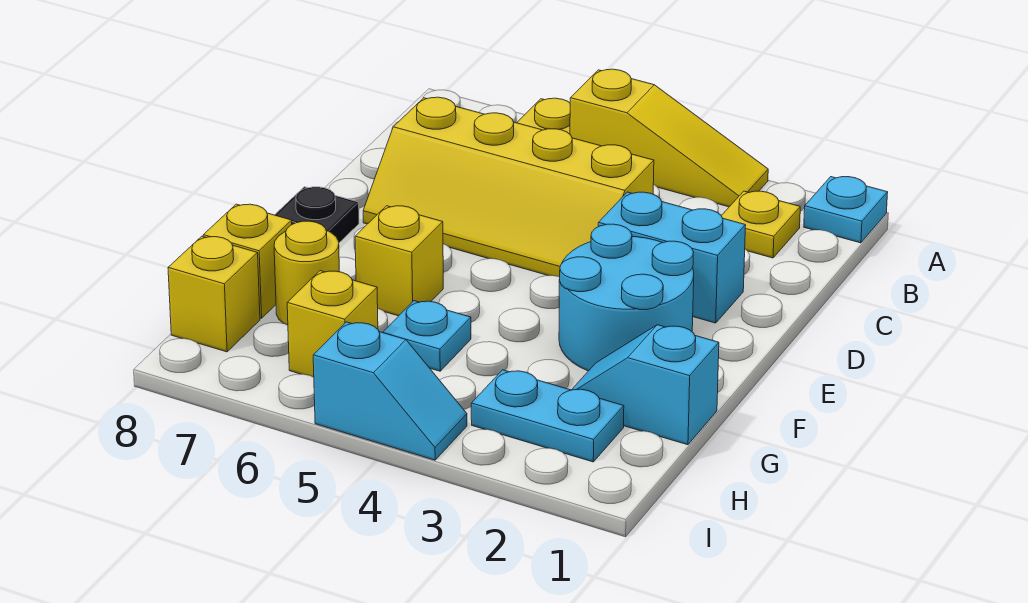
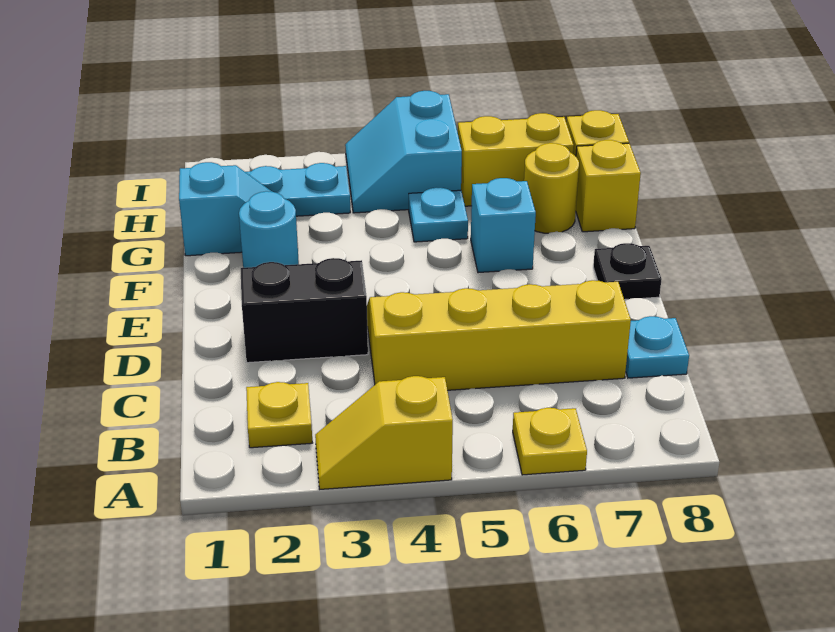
cyan 1x1 plate [804,177,888,243] -> cyan 1x1 plate moved to [626,316,689,378]
yellow 1x3 slope [570,69,768,207] -> yellow 1x2 slope [315,376,453,489]
cyan 1x2 brick [598,192,746,323] -> black 1x2 brick [241,258,368,363]
cyan 2x2 round brick [559,224,694,371] -> cyan 1x1 round brick [239,191,299,268]
yellow 1x1 brick [355,206,443,316] -> cyan 1x1 brick [471,178,536,273]
yellow 1x1 brick [287,271,378,377] -> yellow 1x2 brick [458,113,574,206]
cyan 1x2 slope [313,322,467,460] -> cyan 2x2 slope [345,91,462,213]

